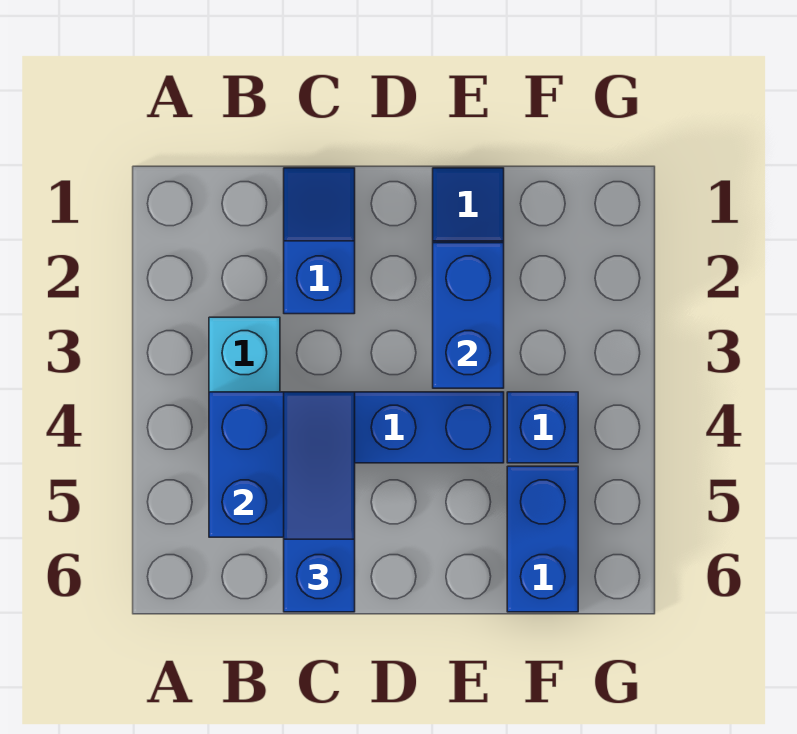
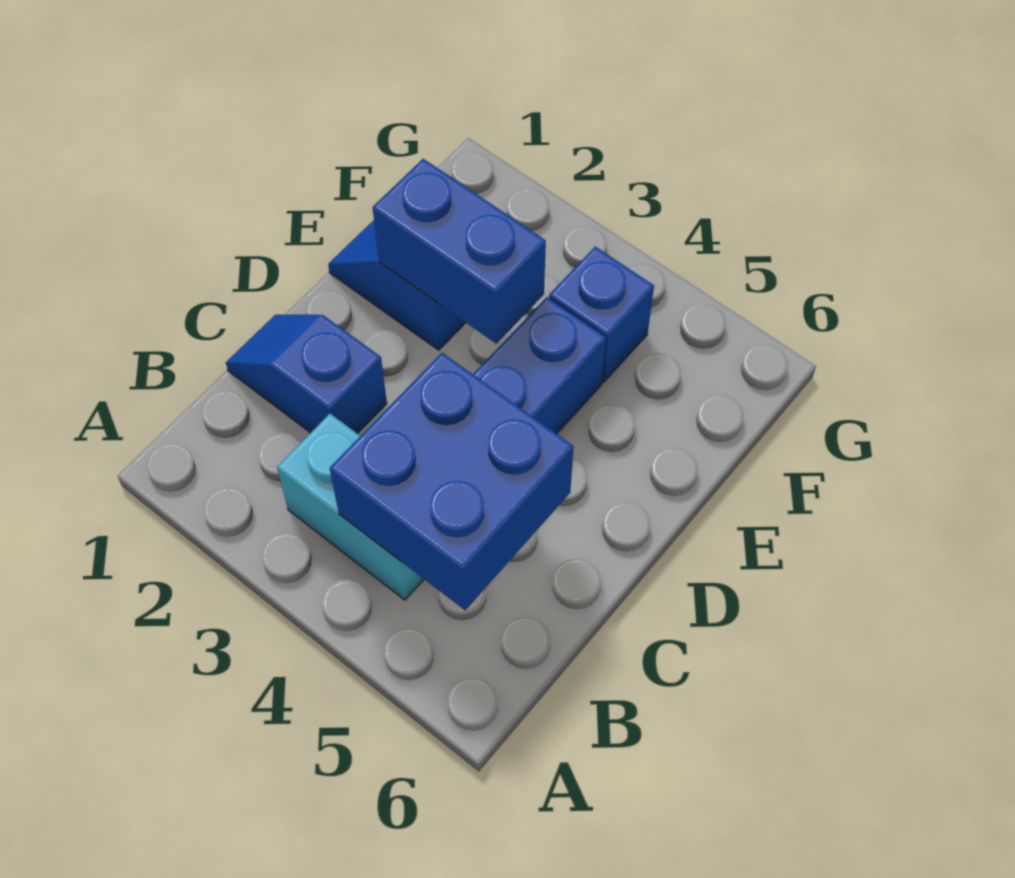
blue 1x3 slope [284,392,355,612] -> none
blue 1x2 brick [507,466,578,612] -> none

